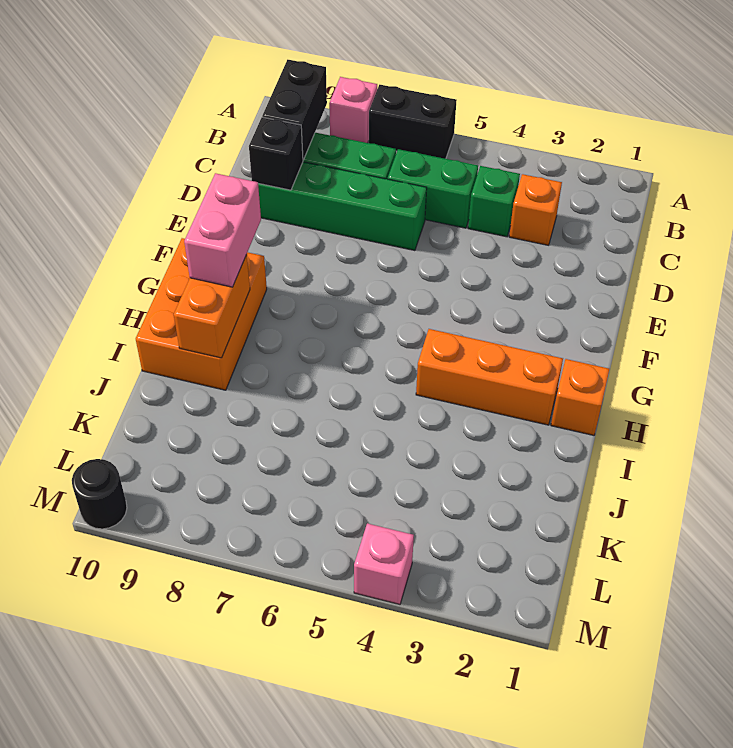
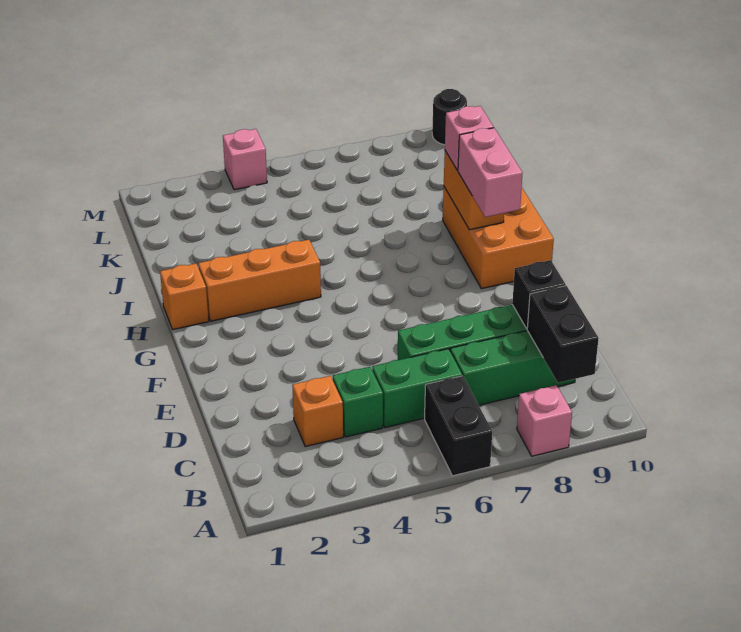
black 1x2 brick [369,85,457,159] -> black 1x2 brick turned to [425,376,492,476]
none -> pink 1x1 brick [445,106,494,171]

